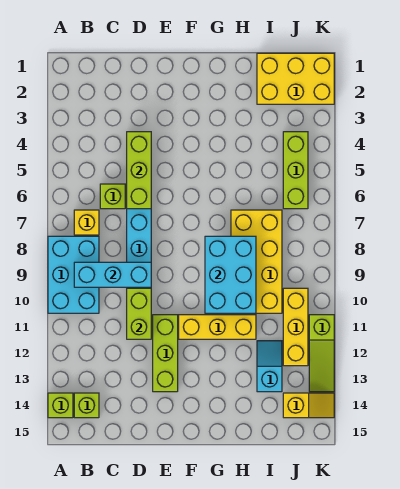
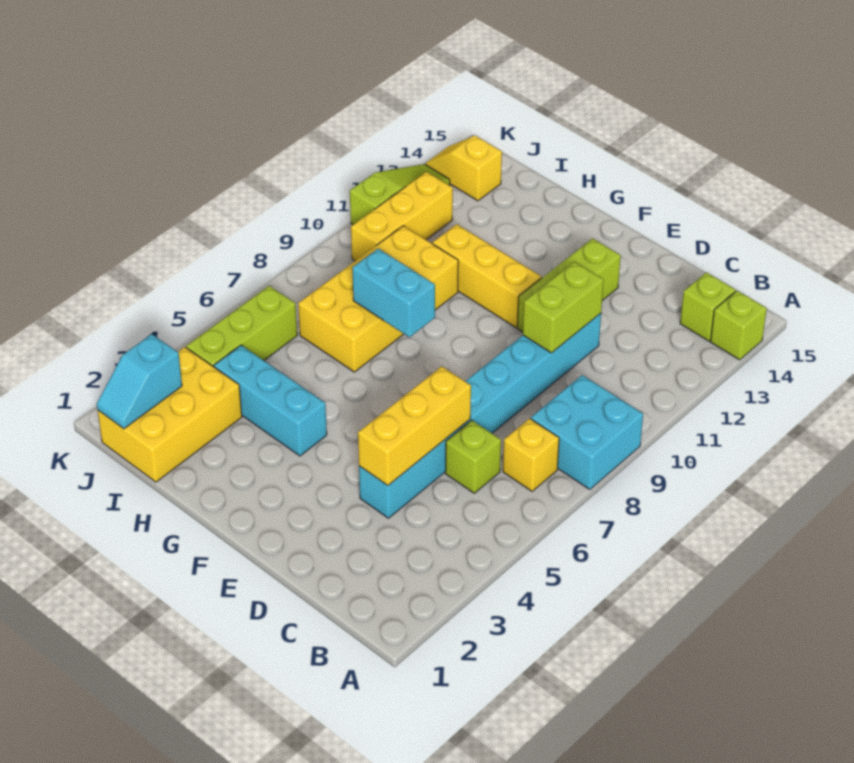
cyan 2x3 brick [48,236,99,313] -> cyan 2x2 brick [531,375,643,490]
cyan 1x3 brick [74,262,151,287] -> cyan 1x3 brick moved to [214,345,327,456]
lime 1x3 brick [127,132,151,209] -> yellow 1x3 brick [358,366,471,486]
cyan 2x3 brick [205,236,256,313] -> cyan 1x2 brick [353,248,435,337]
yellow 2x3 brick [257,53,334,104] -> yellow 2x3 brick turned to [98,347,242,482]
cyan 1x2 slope [257,341,282,392] -> cyan 1x2 slope moved to [97,334,182,429]

